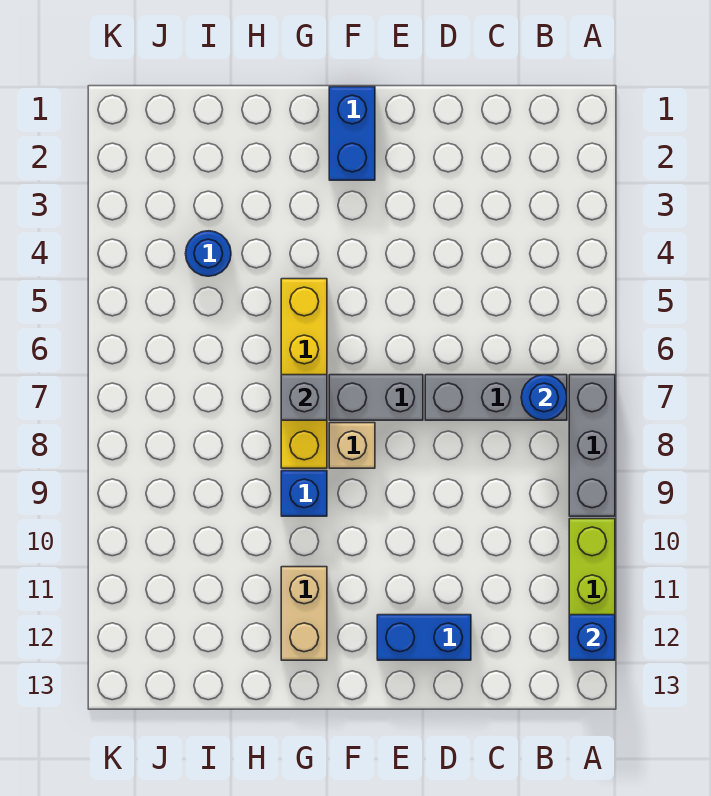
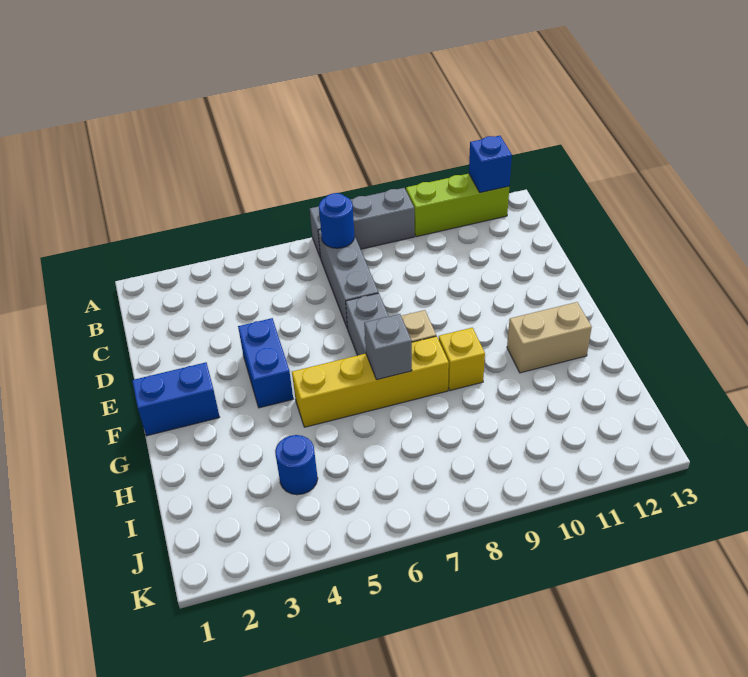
blue 1x2 brick [377,615,471,660] -> blue 1x2 brick moved to [238,318,293,408]
blue 1x1 brick [281,471,327,516] -> yellow 1x1 brick [439,328,485,391]

